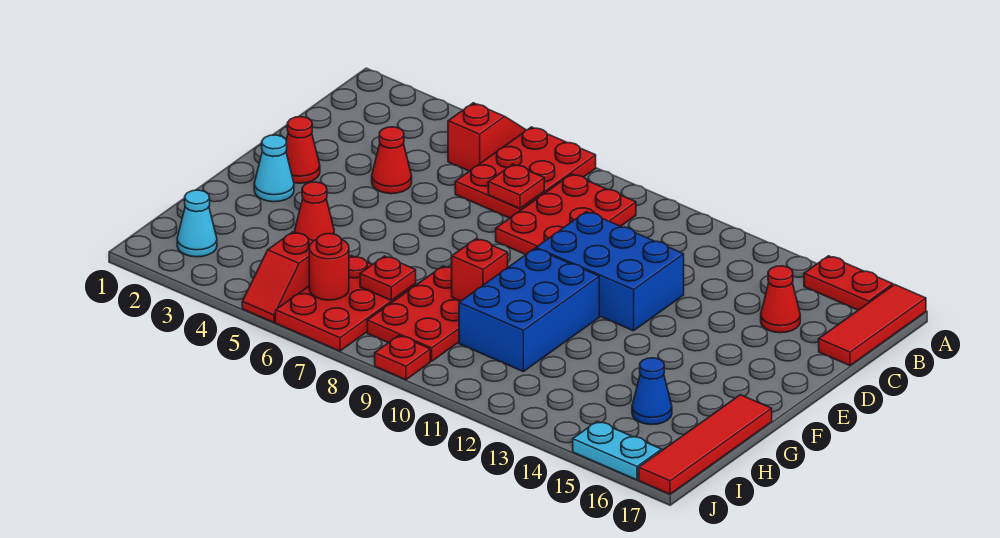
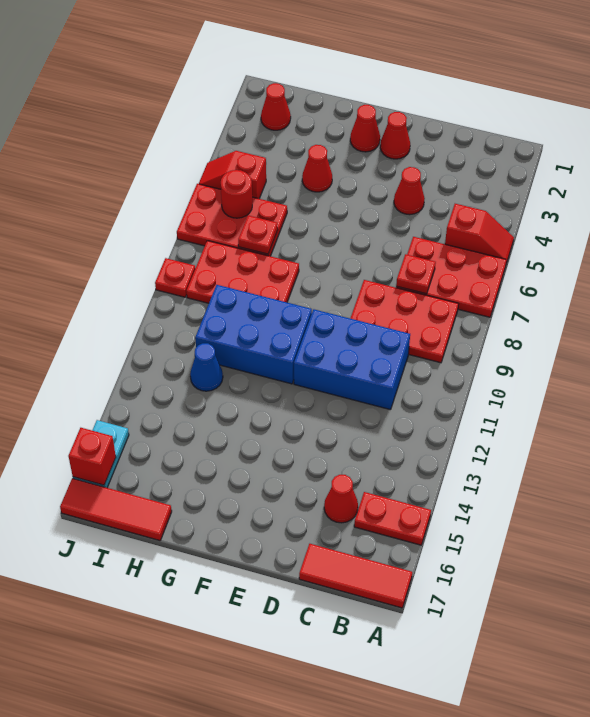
red 1x2 plate [804,256,893,310] -> red 1x2 plate turned to [354,492,431,545]
blue 2x3 brick [536,212,684,331] -> blue 2x3 brick turned to [294,309,410,410]
cyan 1x1 cone [254,135,294,202] -> red 1x1 cone [350,105,380,152]
red 1x1 brick [452,239,508,301] -> red 1x1 brick moved to [68,428,116,485]
red 1x4 tile [639,395,772,494] -> red 1x3 tile [60,478,172,541]
blue 1x1 cone [632,358,672,425] -> blue 1x1 cone moved to [190,343,223,391]
cyan 1x1 cone [177,190,217,257] -> red 1x1 cone [261,83,291,130]

